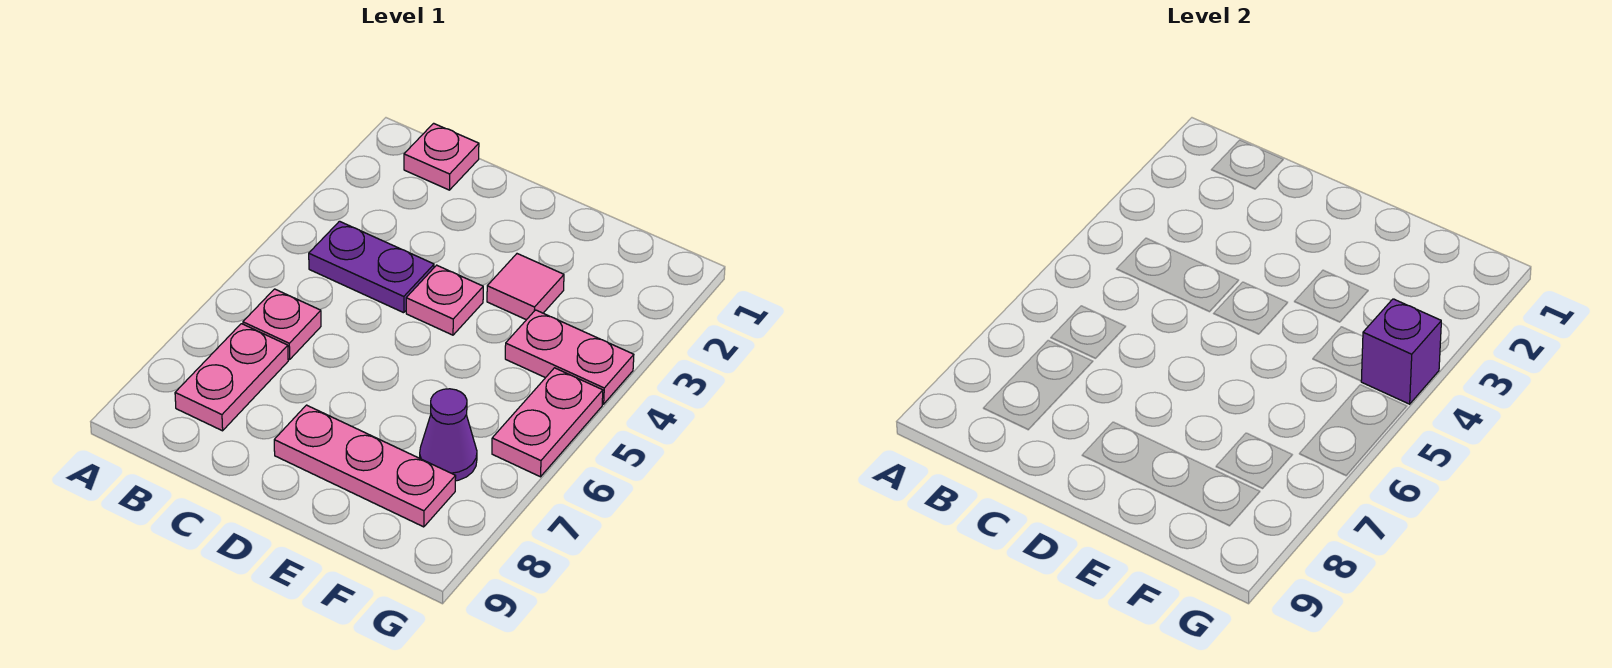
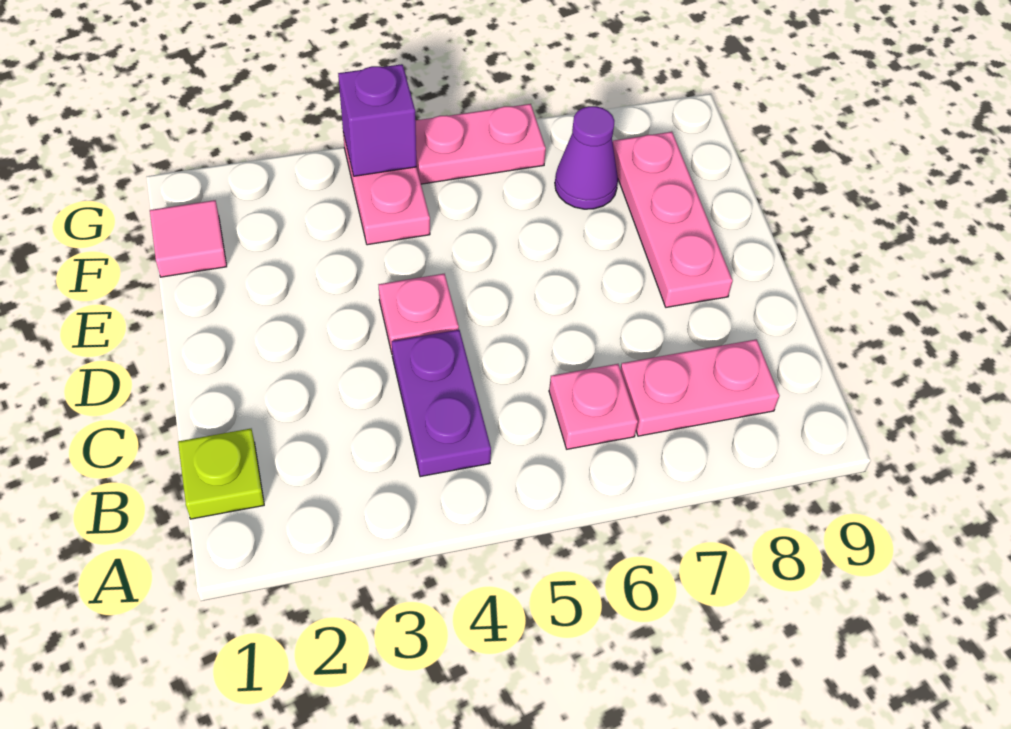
pink 1x1 plate [404,123,479,190] -> lime 1x1 plate [178,429,264,519]
pink 1x1 tile [487,254,564,320] -> pink 1x1 tile moved to [150,200,227,277]

